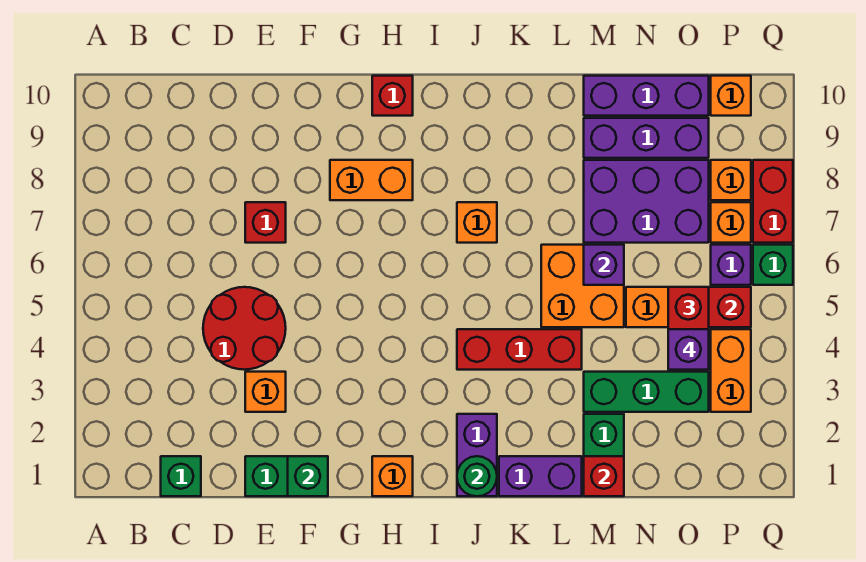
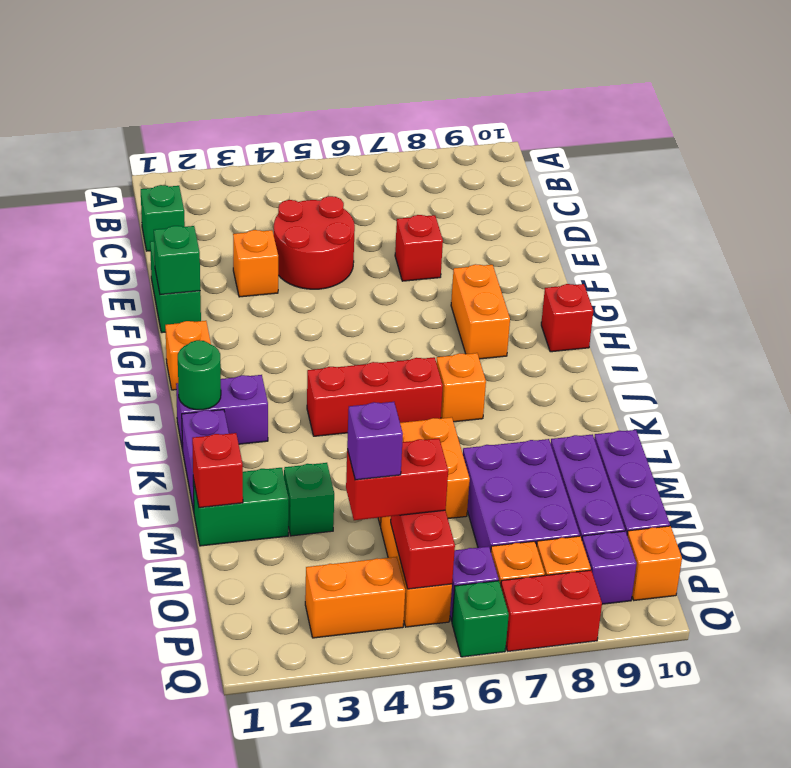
red 1x3 brick [457,329,582,370] -> red 1x3 brick turned to [307,357,443,436]
green 1x3 brick [584,372,709,412] -> green 1x1 brick [284,463,334,536]
purple 1x1 brick [584,245,624,285] -> purple 1x1 brick moved to [582,531,637,604]

